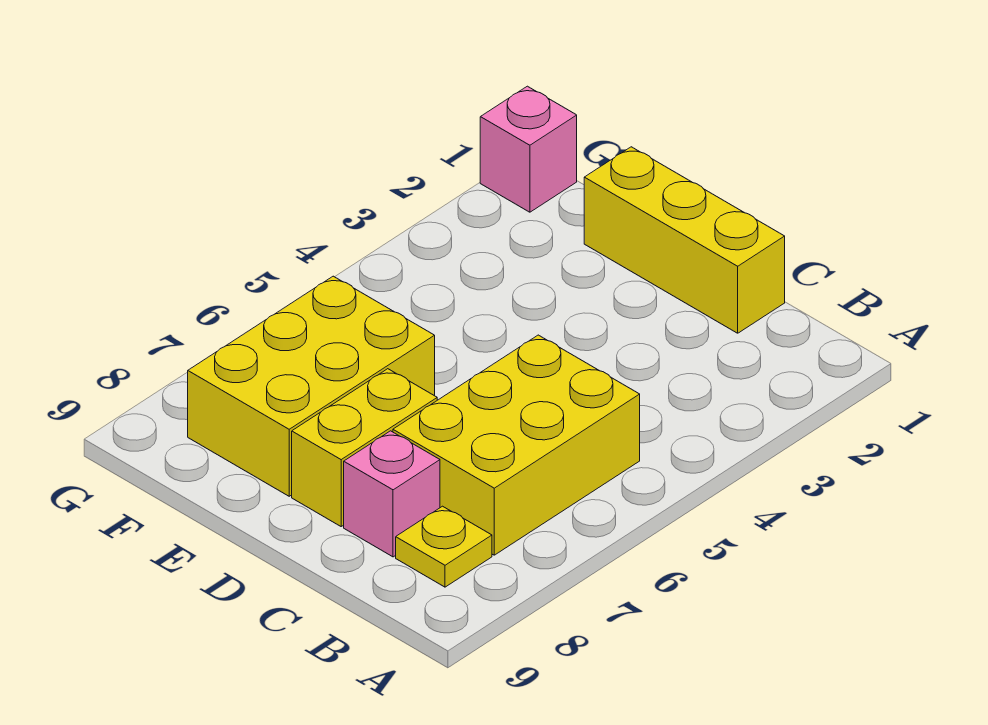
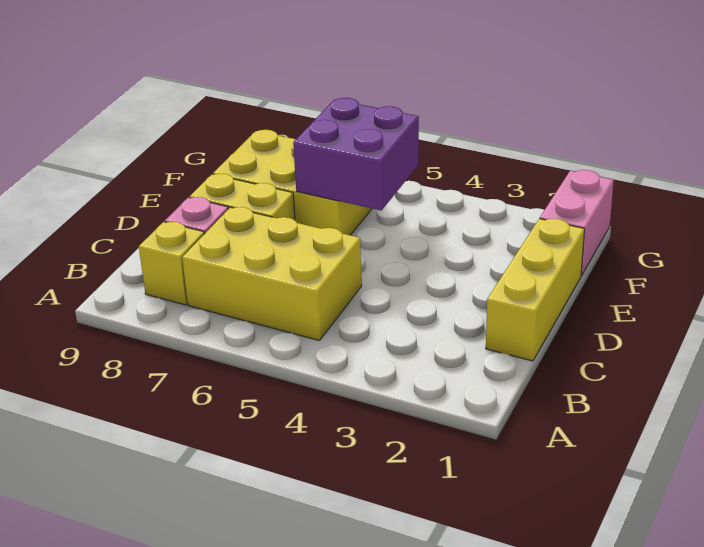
yellow 1x1 plate [396,506,492,587] -> yellow 1x1 brick [139,222,204,305]
none -> purple 2x2 brick [293,98,419,211]
pink 1x1 brick [480,86,577,212] -> pink 1x2 brick [540,170,614,276]

